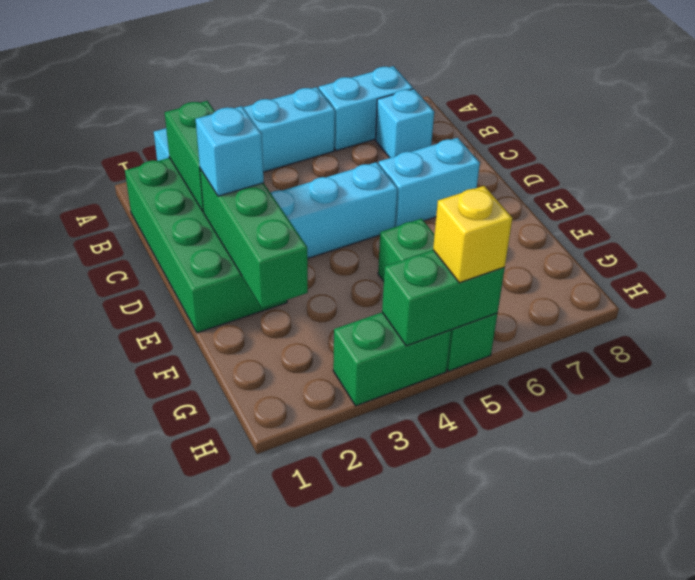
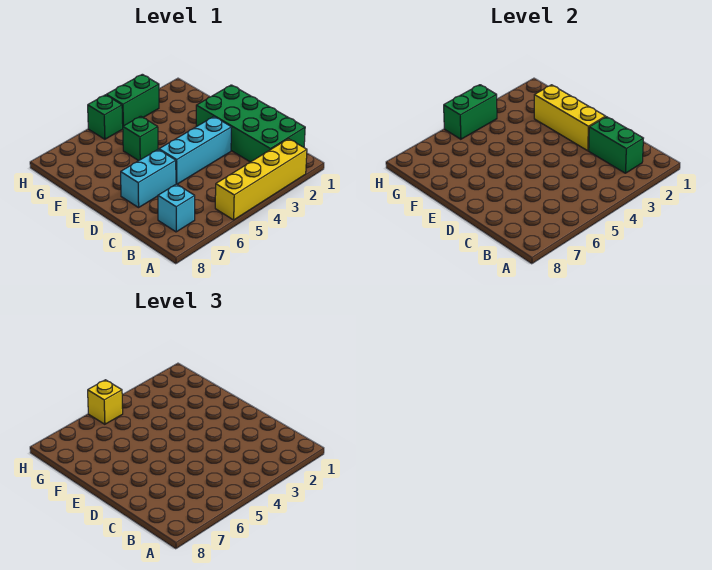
cyan 1x4 brick [154,87,335,172] -> yellow 1x4 brick [215,139,307,220]
cyan 1x2 brick [319,66,413,151] -> none
green 1x3 brick [200,169,308,308] -> yellow 1x3 brick [534,85,606,151]
cyan 1x1 brick [196,106,264,196] -> none

